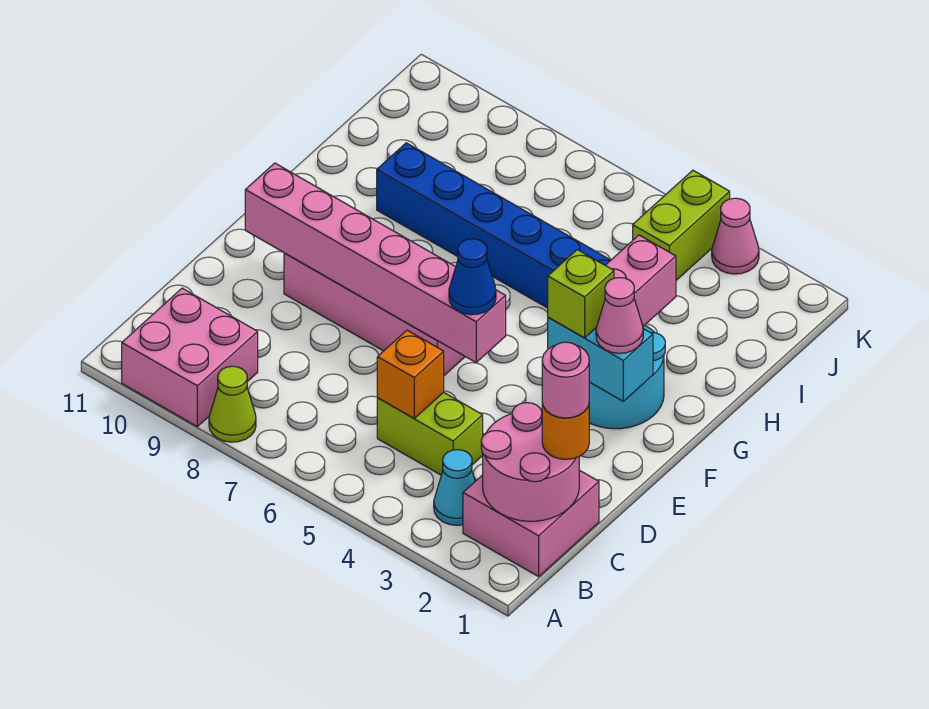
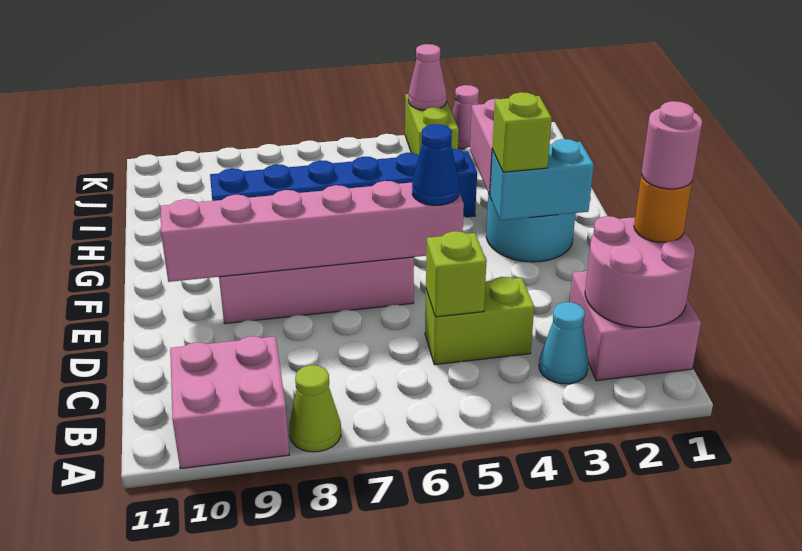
orange 1x1 brick [377,330,444,418] -> lime 1x1 brick [426,231,486,317]
pink 1x1 cone [596,278,643,353] -> pink 1x1 cone moved to [408,44,447,110]

